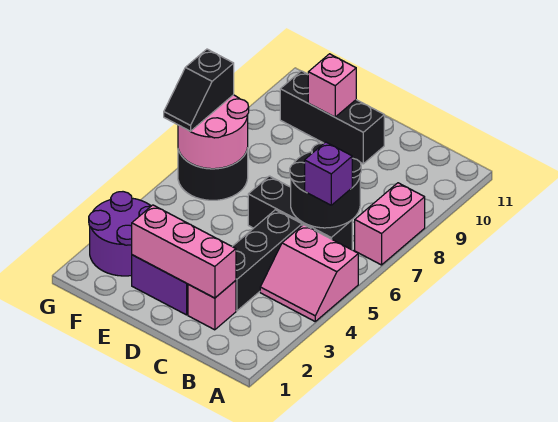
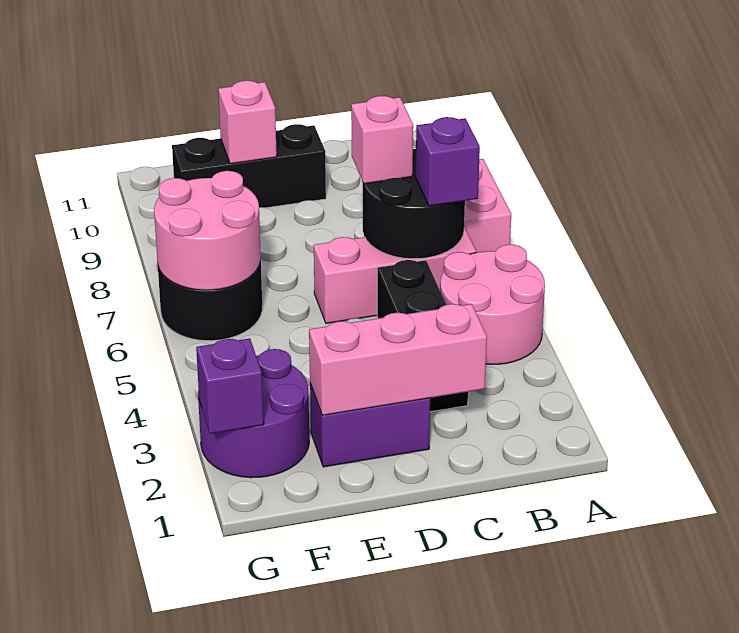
pink 2x2 slope [260,225,358,321] -> pink 2x2 round brick [440,244,545,364]
black 1x3 brick [248,176,352,250] -> pink 1x3 brick [314,227,476,323]
pink 1x1 brick [188,281,236,330] -> pink 1x1 brick moved to [351,96,413,184]
none -> purple 1x1 brick [196,338,264,434]
black 1x2 slope [164,49,234,131] -> none

